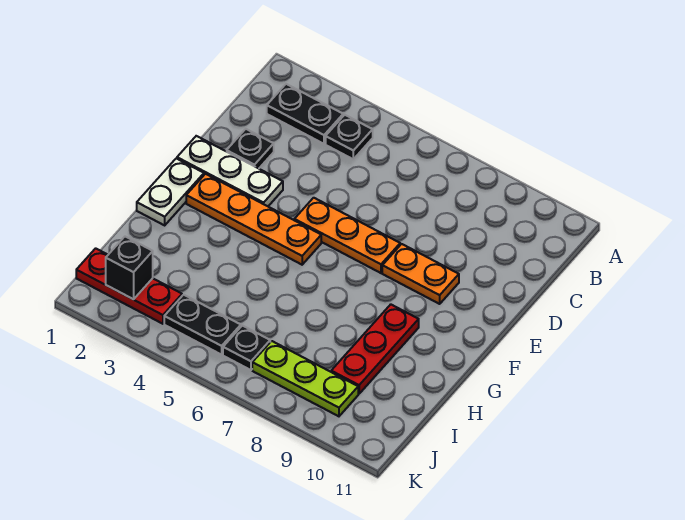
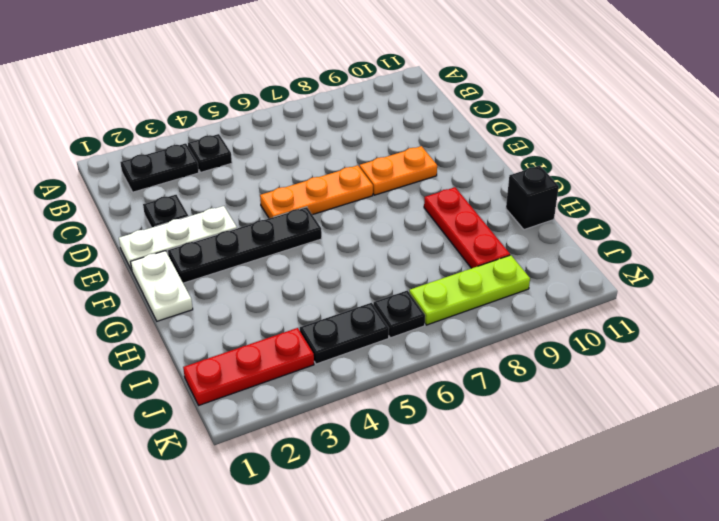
orange 1x4 plate [186,174,321,265] -> black 1x4 plate [168,207,322,283]
black 1x1 brick [106,237,153,299] -> black 1x1 brick moved to [506,166,559,230]

